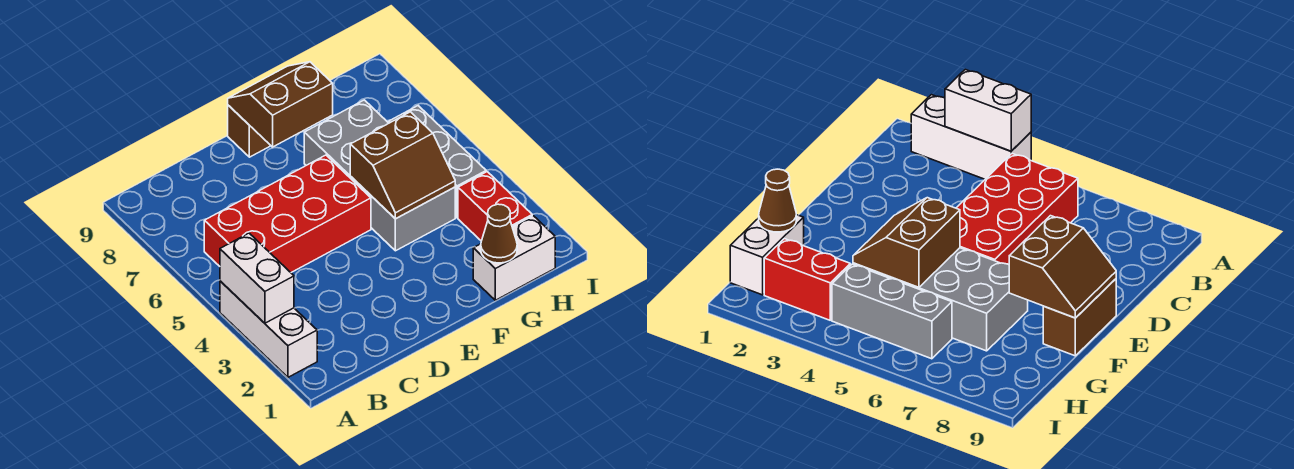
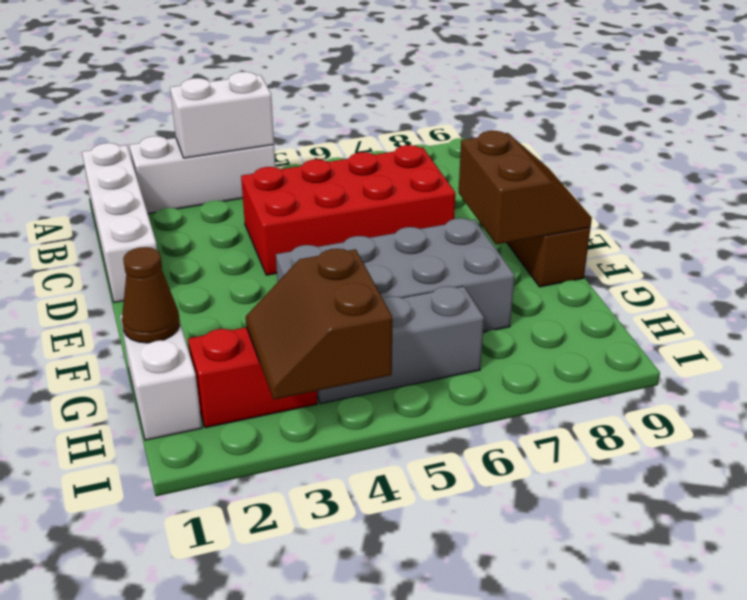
none -> white 1x4 brick [82,143,157,302]
red 2x4 brick [204,155,371,272] -> red 2x4 brick turned to [241,145,455,275]
brown 2x2 slope [350,112,455,219] -> brown 2x2 slope moved to [246,249,392,400]

